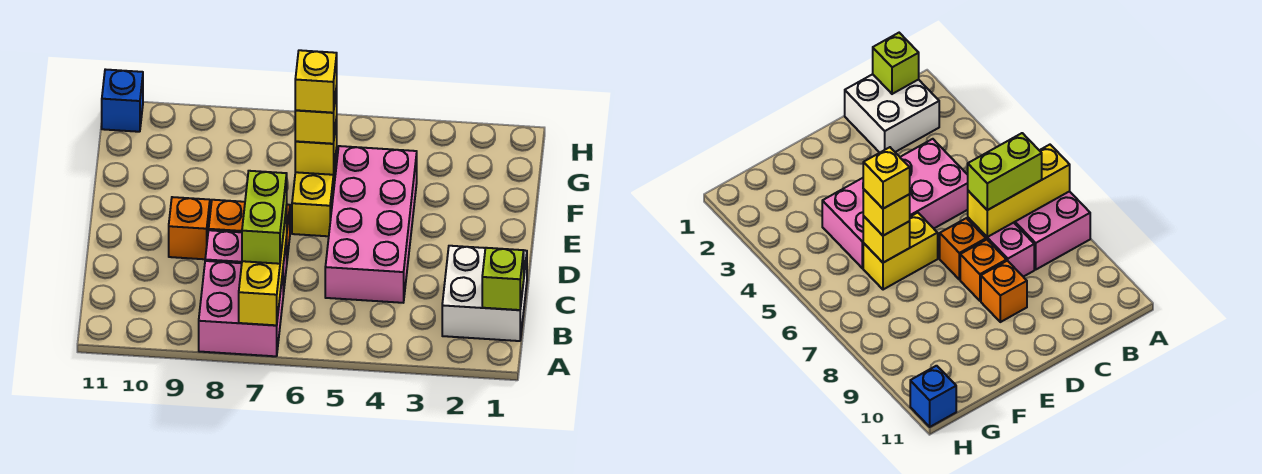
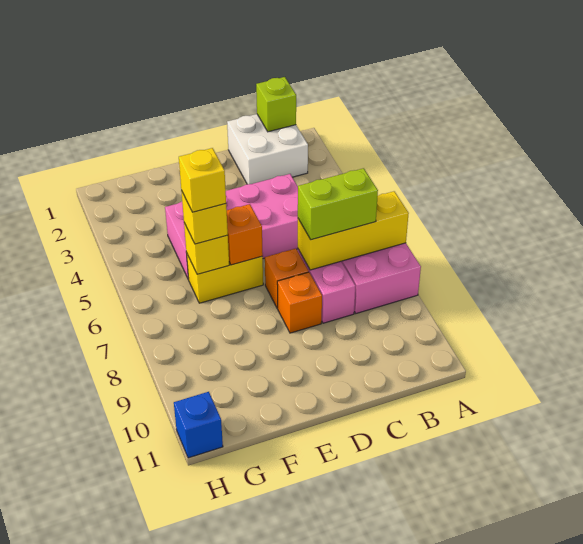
orange 1x1 brick [169,197,210,259] -> orange 1x1 brick moved to [227,204,263,265]

